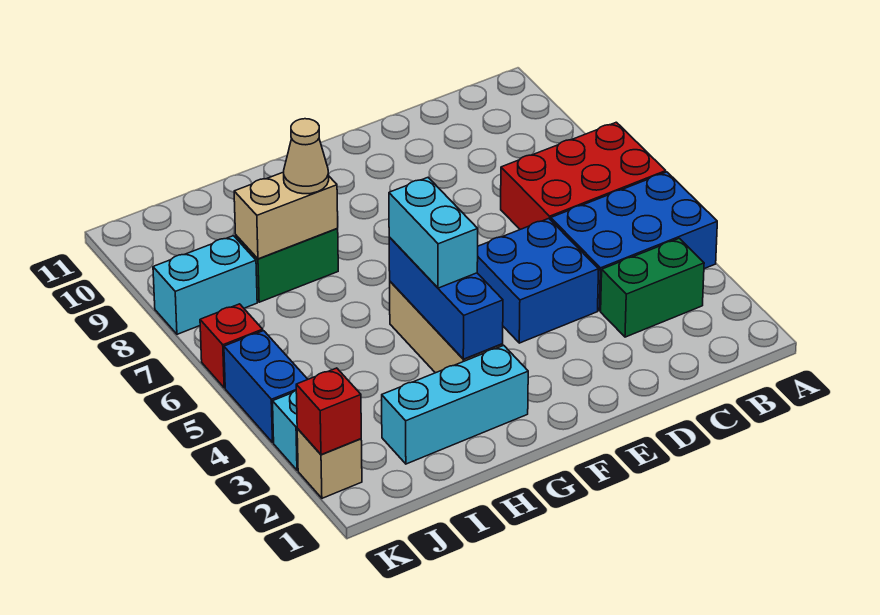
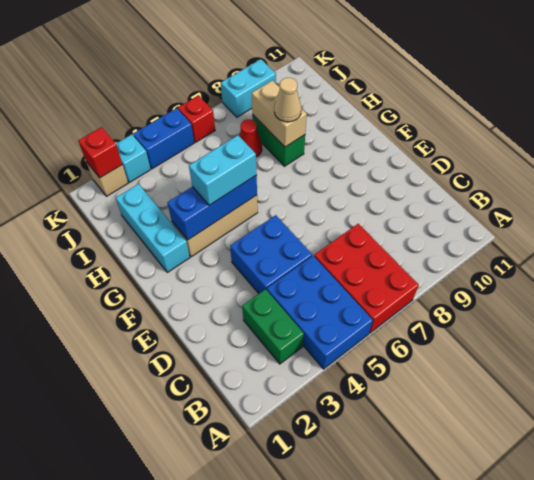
none -> red 1x1 cone [239,119,262,157]
cyan 1x2 brick [153,236,257,334] -> cyan 1x2 brick turned to [221,59,276,117]

